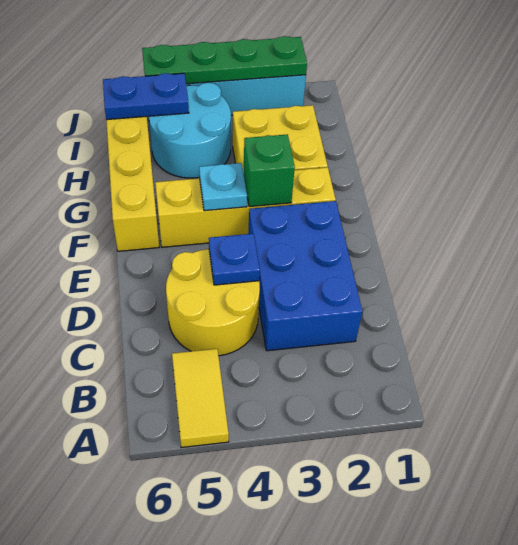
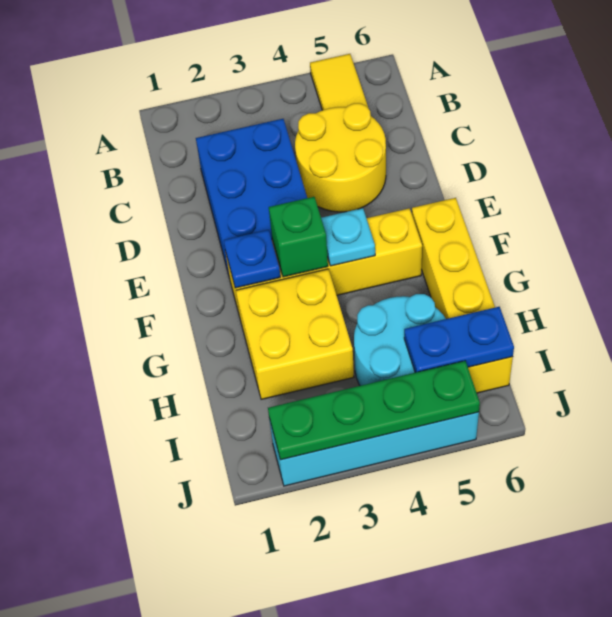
blue 1x1 plate [209,234,260,285] -> blue 1x1 plate moved to [224,230,280,288]

